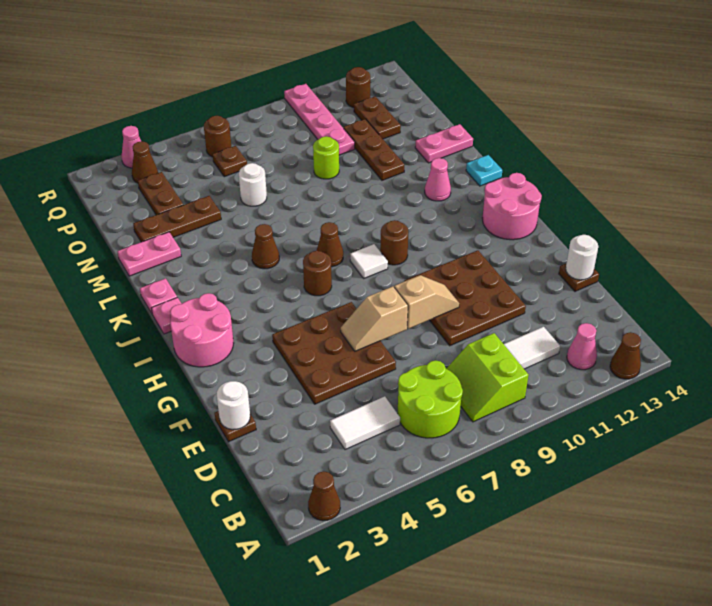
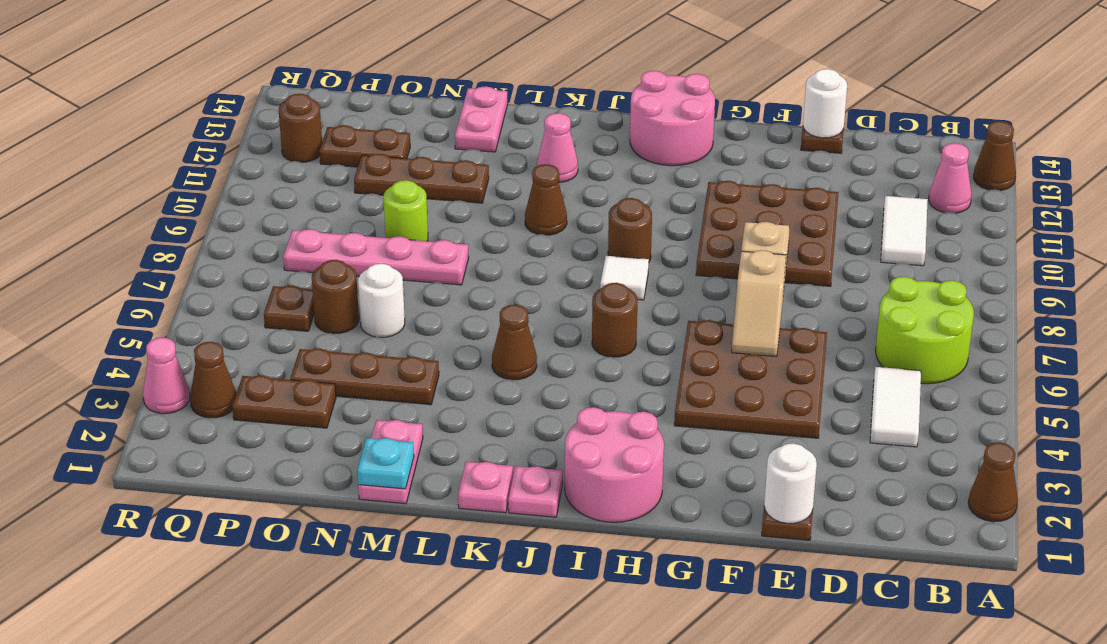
lime 2x2 slope [446,333,528,422] -> none
brown 1x1 cone [317,222,343,267] -> brown 1x1 cone moved to [525,164,567,235]
cyan 1x1 plate [466,155,502,186] -> cyan 1x1 plate moved to [357,438,414,489]
brown 1x3 plate [133,196,221,242] -> brown 1x3 plate turned to [290,349,439,405]
pink 1x4 plate [284,84,355,155] -> pink 1x4 plate moved to [283,229,469,285]
brown 1x1 round brick [204,116,231,157] -> brown 1x1 round brick moved to [312,260,359,334]

